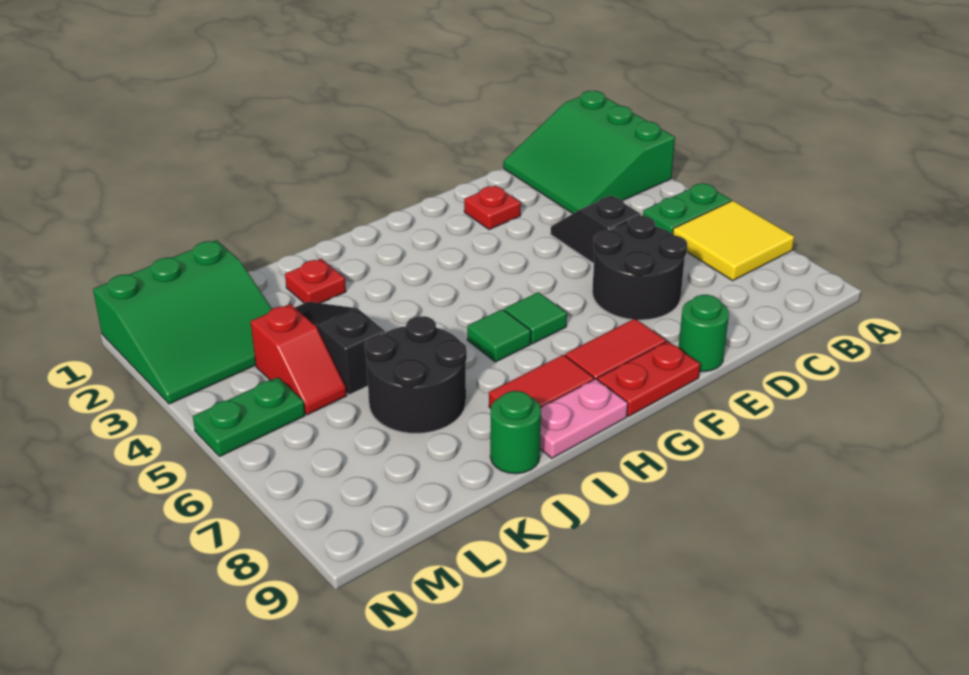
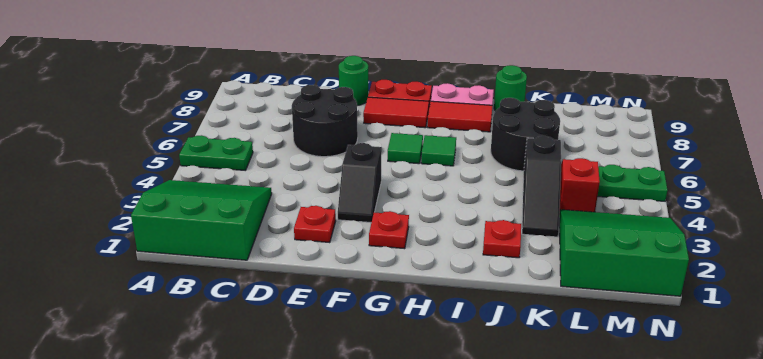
green 3x3 slope [503,91,675,214] -> green 3x3 slope turned to [131,180,272,260]
yellow 2x2 tile [673,201,794,281] -> none
black 1x2 slope [550,196,641,264] -> black 1x2 slope moved to [338,143,381,223]
none -> red 1x1 plate [369,211,409,249]

